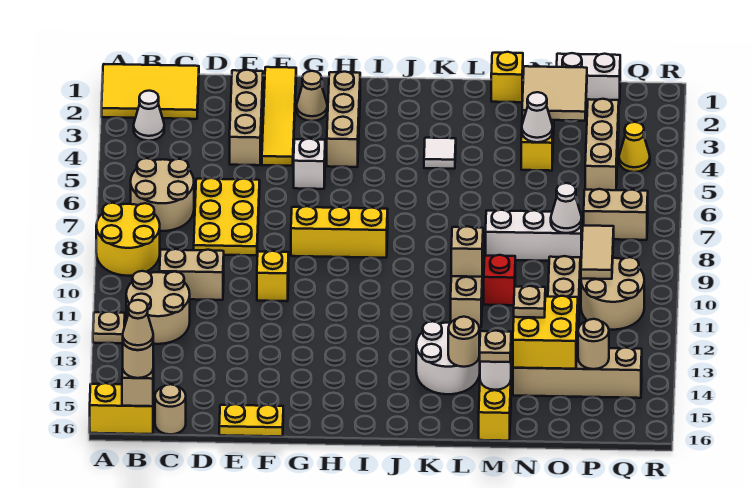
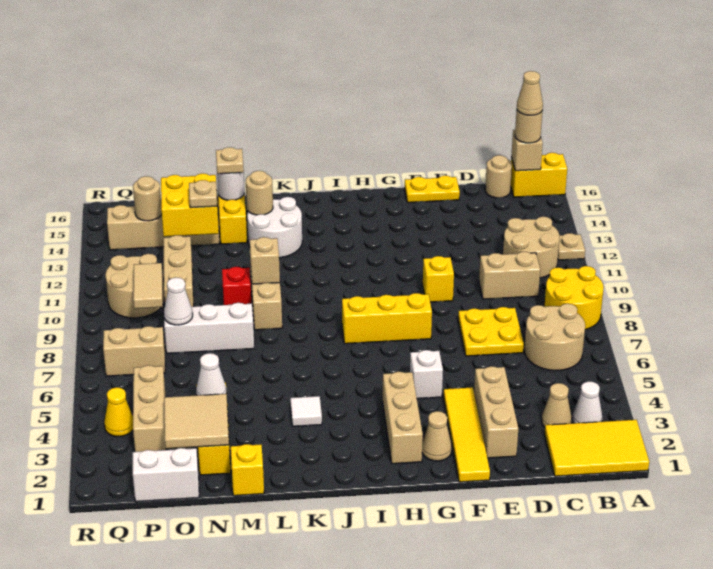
none -> tan 1x1 cone [542,383,572,427]
yellow 2x3 plate [194,178,260,255] -> yellow 2x2 plate [458,307,524,356]

